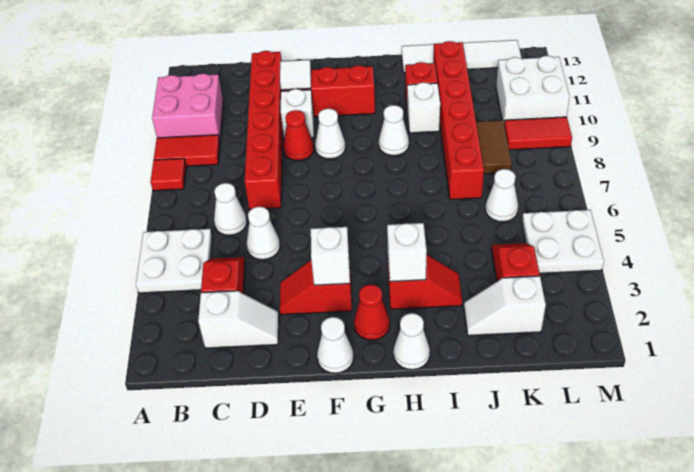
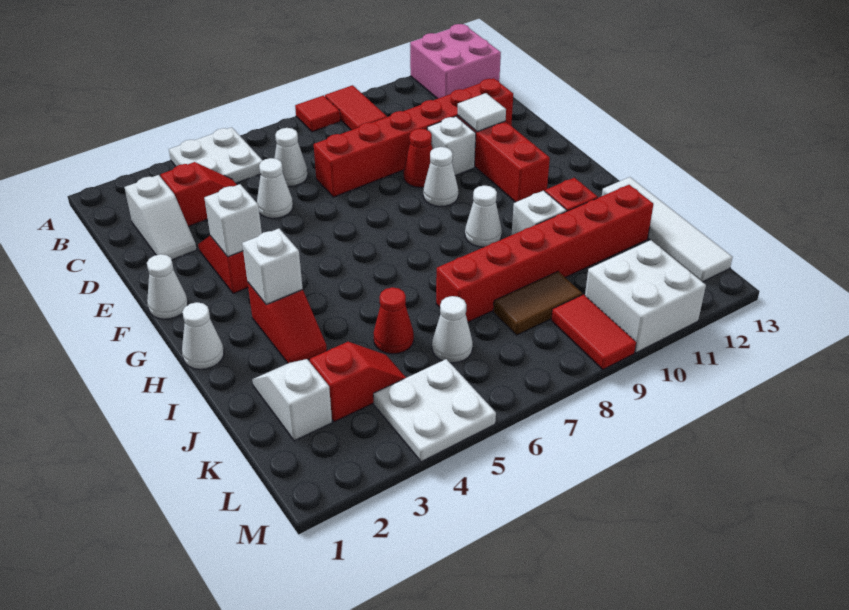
pink 2x2 brick [152,73,223,141] -> pink 2x2 brick moved to [410,24,501,99]
red 1x1 cone [354,284,390,340] -> red 1x1 cone moved to [373,287,414,354]

